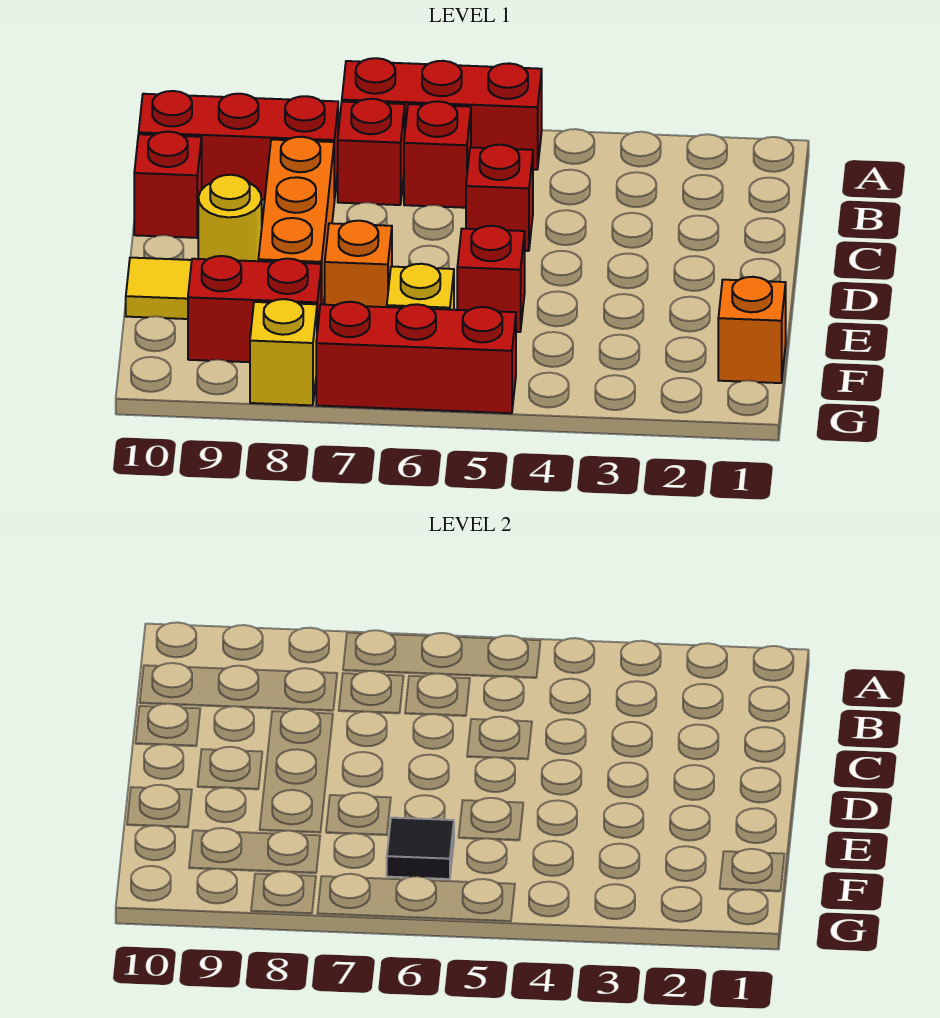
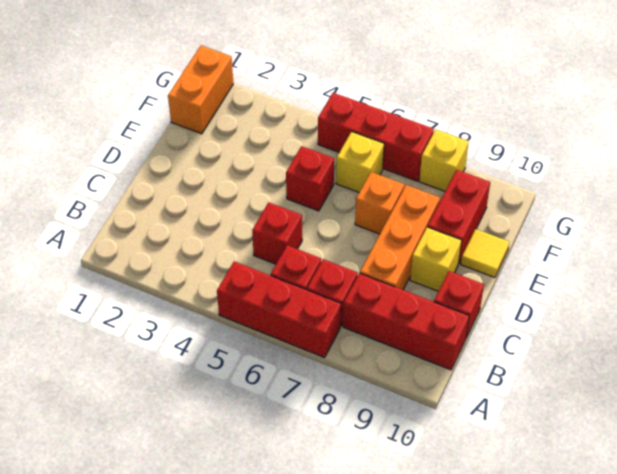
yellow 1x1 round brick [198,175,262,261] -> yellow 1x1 brick [410,227,462,291]
orange 1x1 brick [718,277,786,383] -> orange 1x2 brick [168,45,233,134]
black 1x1 tile [387,818,454,879] -> none
red 1x2 brick [188,256,321,362] -> red 1x2 brick turned to [428,170,490,263]

